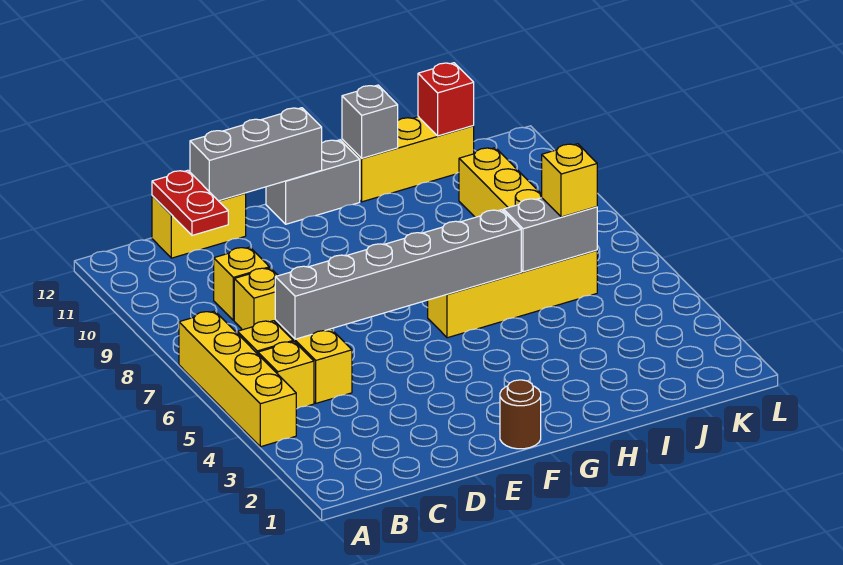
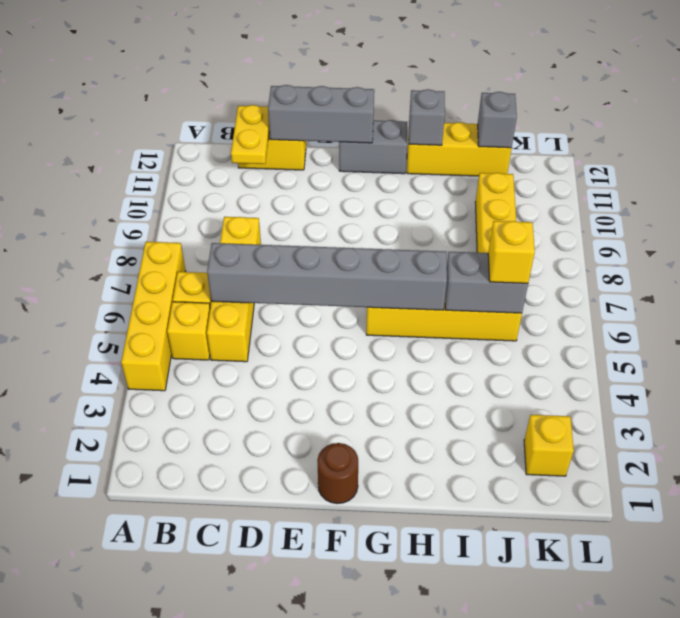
yellow 1x1 brick [214,247,269,320] -> yellow 1x1 brick moved to [524,415,574,476]
red 1x2 plate [152,170,228,235] -> yellow 1x2 plate [231,105,269,164]
red 1x1 brick [418,63,474,136] -> grey 1x1 brick [478,92,517,148]

